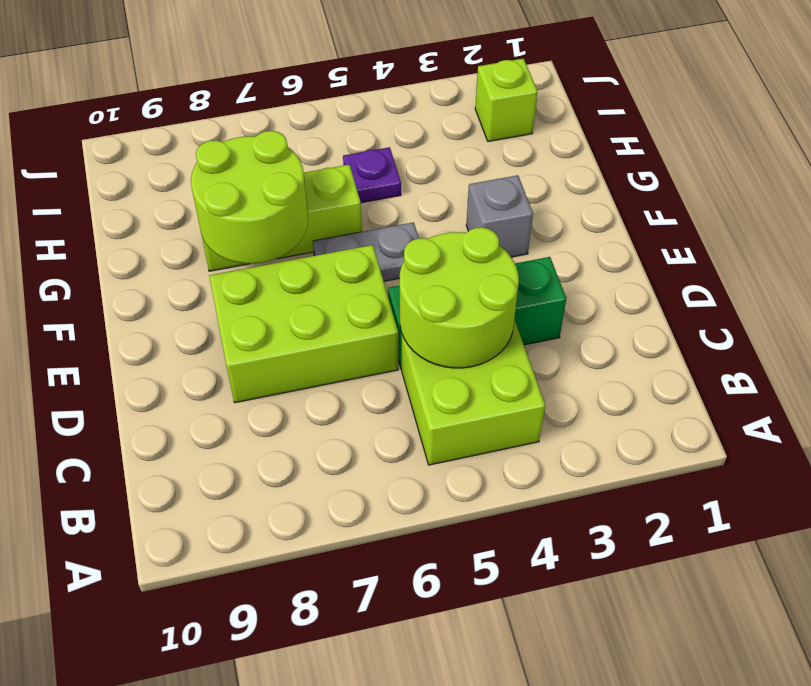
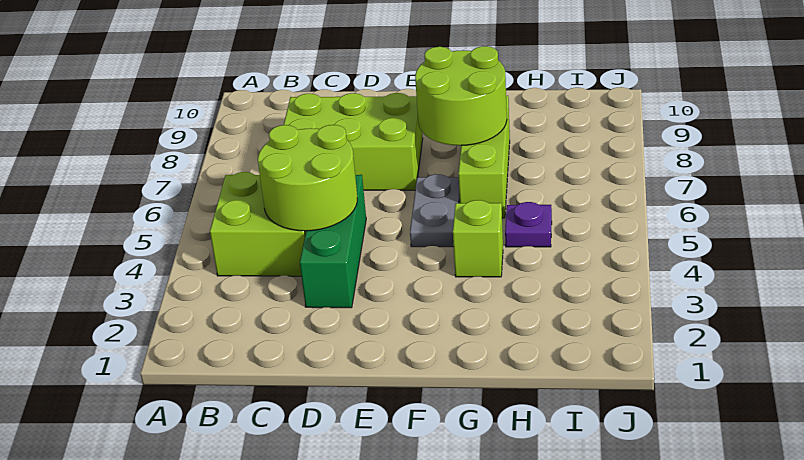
lime 2x3 brick [209,245,398,403] -> lime 2x3 brick turned to [284,93,423,190]
grey 1x1 brick [466,175,533,257] -> none
lime 1x1 brick [475,59,537,142] -> lime 1x1 brick moved to [453,200,503,277]

